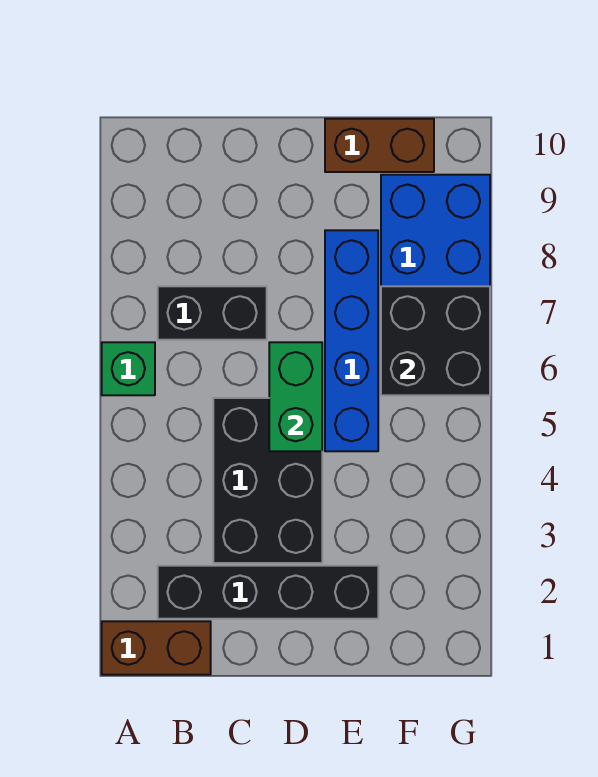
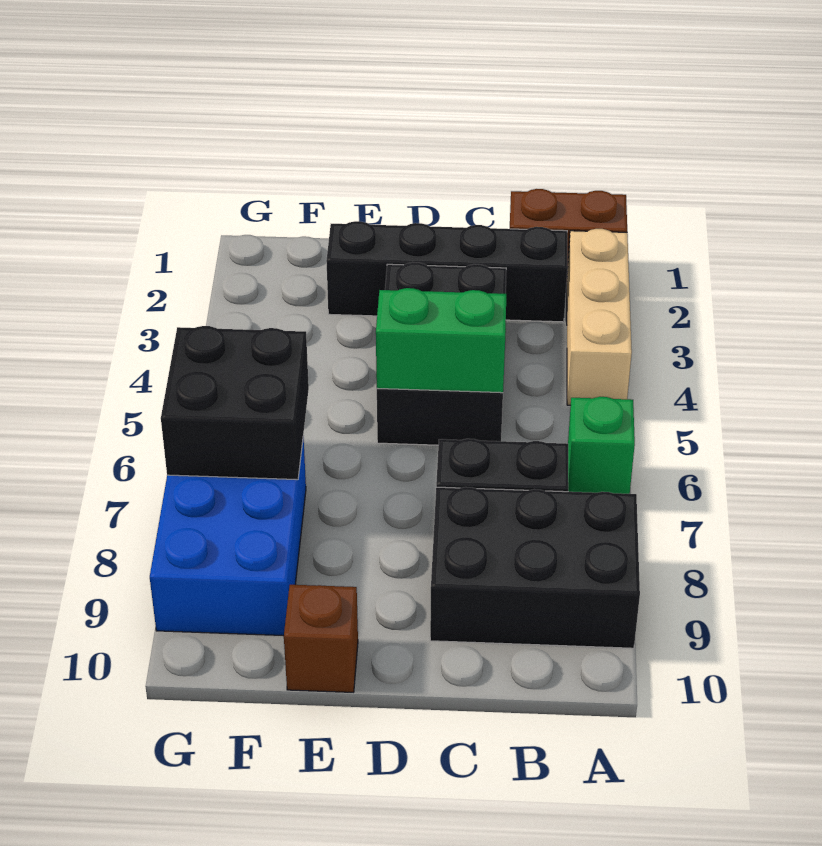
none -> tan 1x3 brick [567,229,632,405]
none -> black 2x3 brick [430,487,640,648]
green 1x2 brick [269,342,322,451] -> green 1x2 brick turned to [376,288,506,393]
blue 1x4 brick [325,230,378,451] -> none
brown 1x2 brick [325,119,434,172] -> brown 1x1 brick [284,585,358,692]

